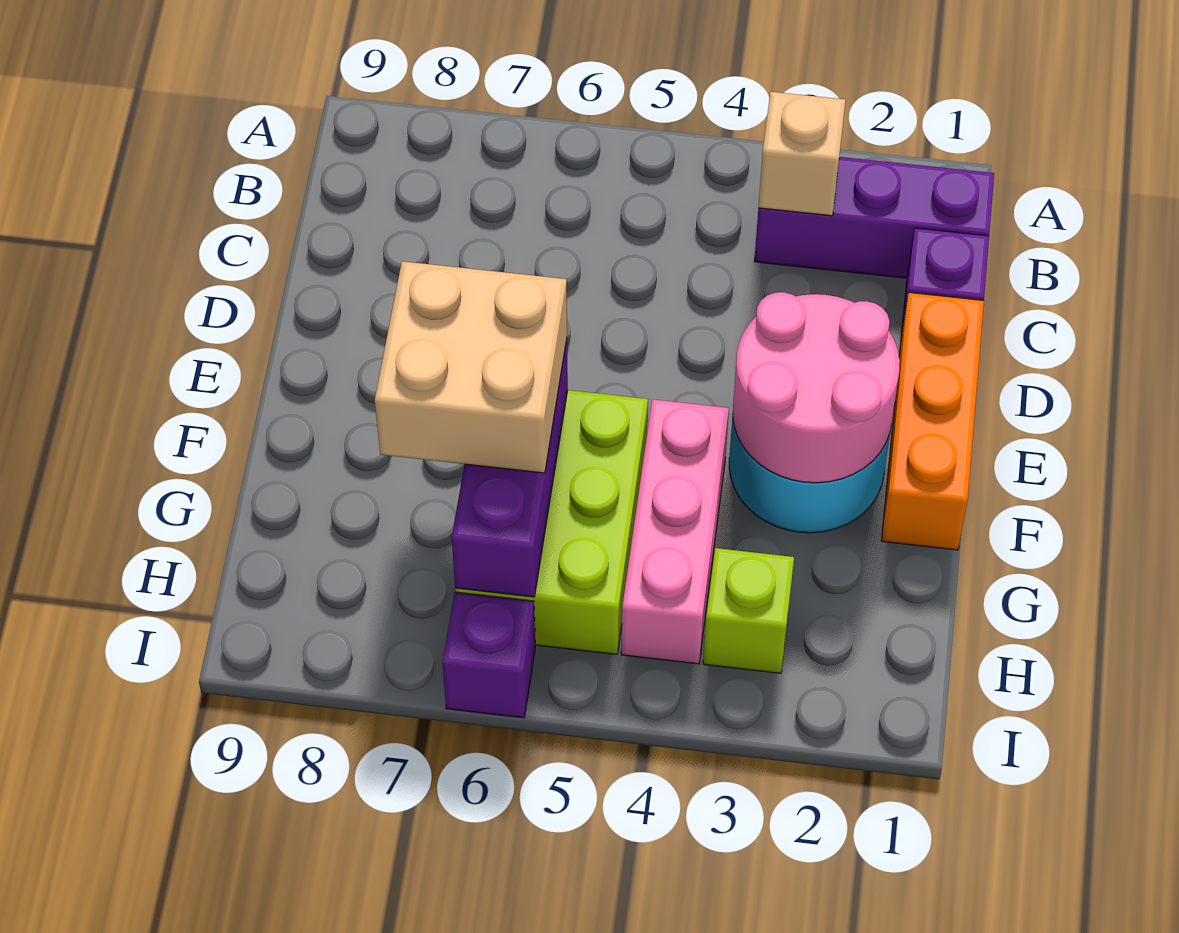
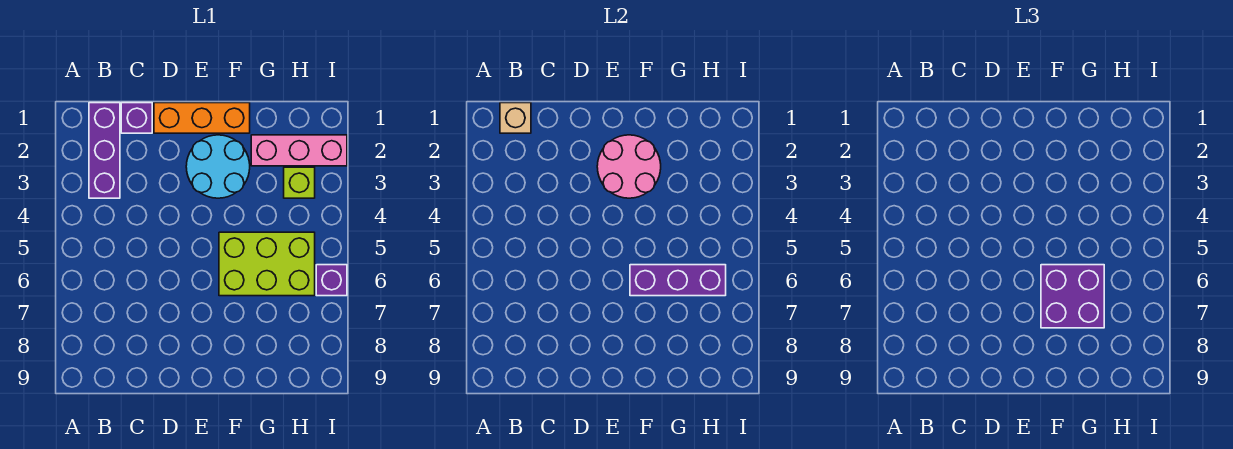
tan 1x1 brick [758,92,845,216] -> tan 1x1 brick moved to [500,103,531,133]
pink 1x3 brick [621,399,729,664] -> pink 1x3 brick moved to [251,135,347,166]
tan 2x2 brick [375,261,567,473] -> purple 2x2 brick [1041,265,1104,328]

